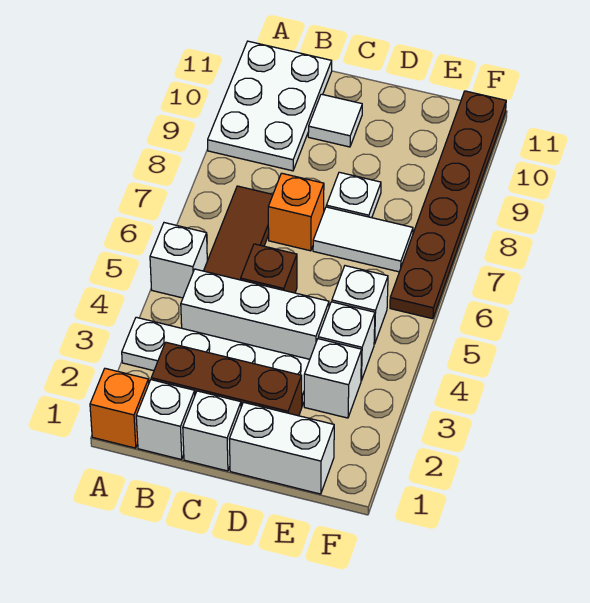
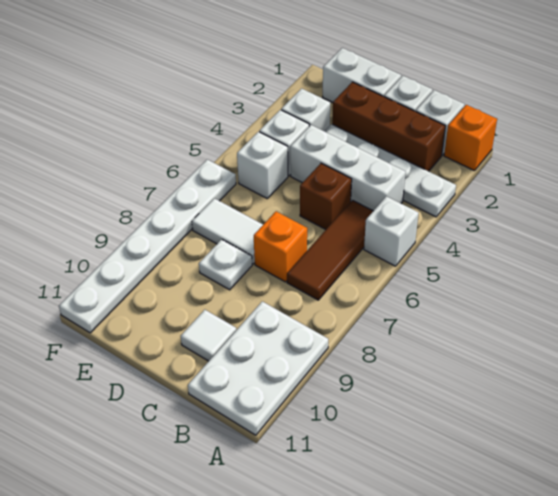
brown 1x6 plate [390,91,506,319] -> white 1x6 plate [59,159,236,333]

